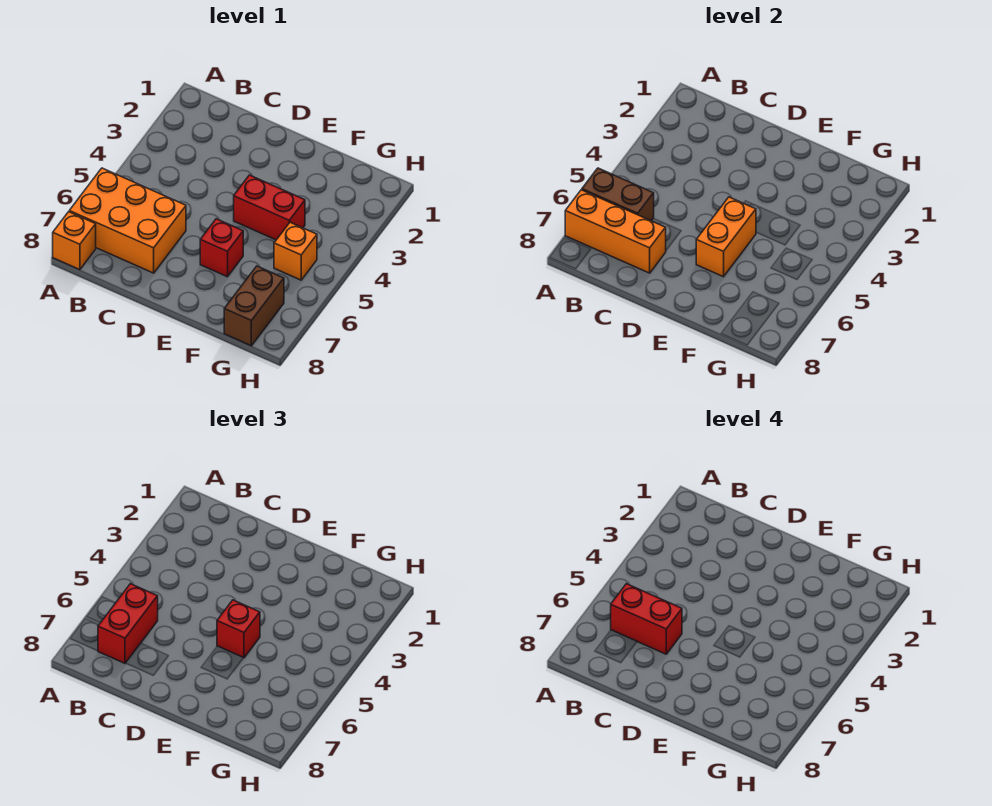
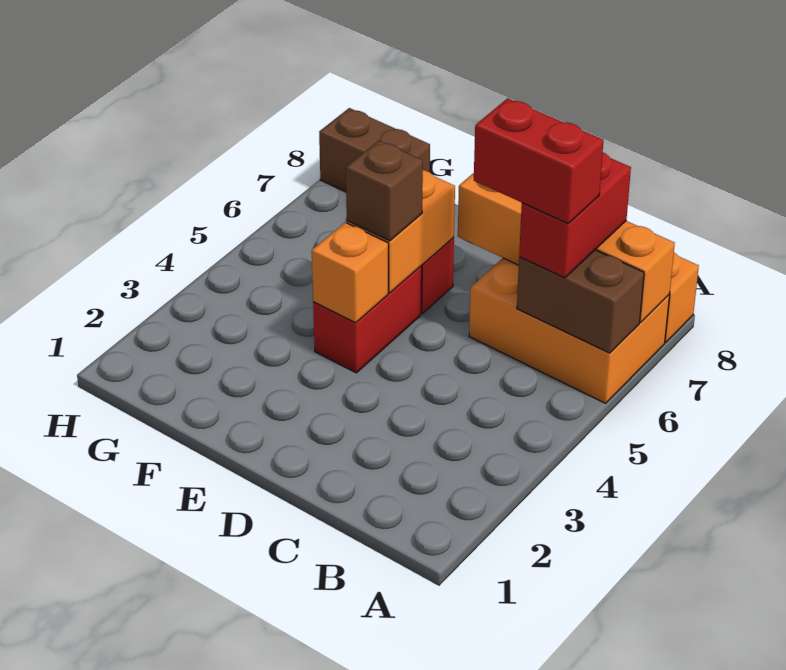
orange 1x3 brick [565,190,666,273] -> orange 1x4 brick [458,173,675,322]
red 1x2 brick [234,175,305,240] -> red 1x2 brick turned to [313,266,422,373]
red 1x1 brick [217,600,260,658] -> brown 1x1 brick [346,140,423,241]
orange 1x1 brick [274,222,317,280] -> orange 1x1 brick moved to [312,222,388,323]
brown 1x2 brick [224,266,284,346] -> brown 1x2 brick turned to [319,108,430,192]

